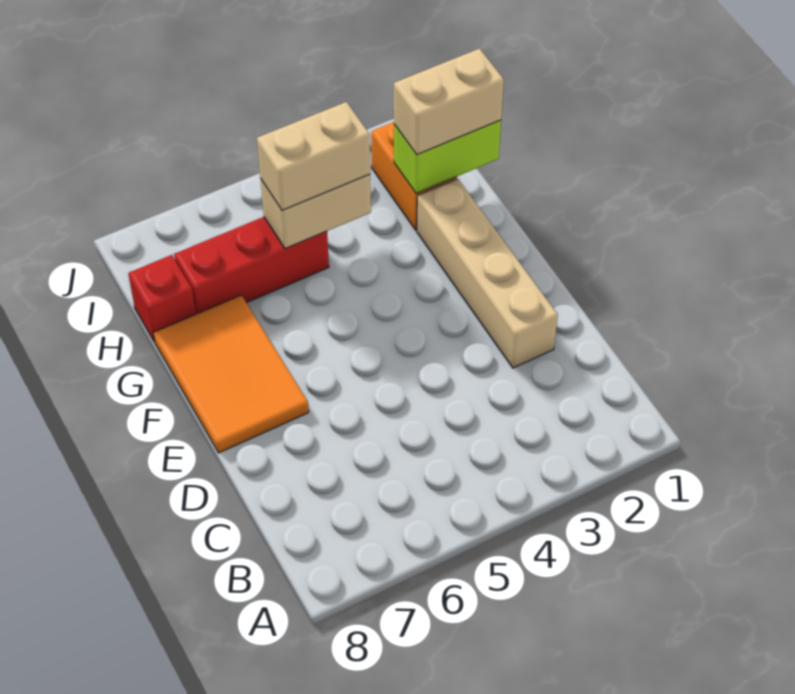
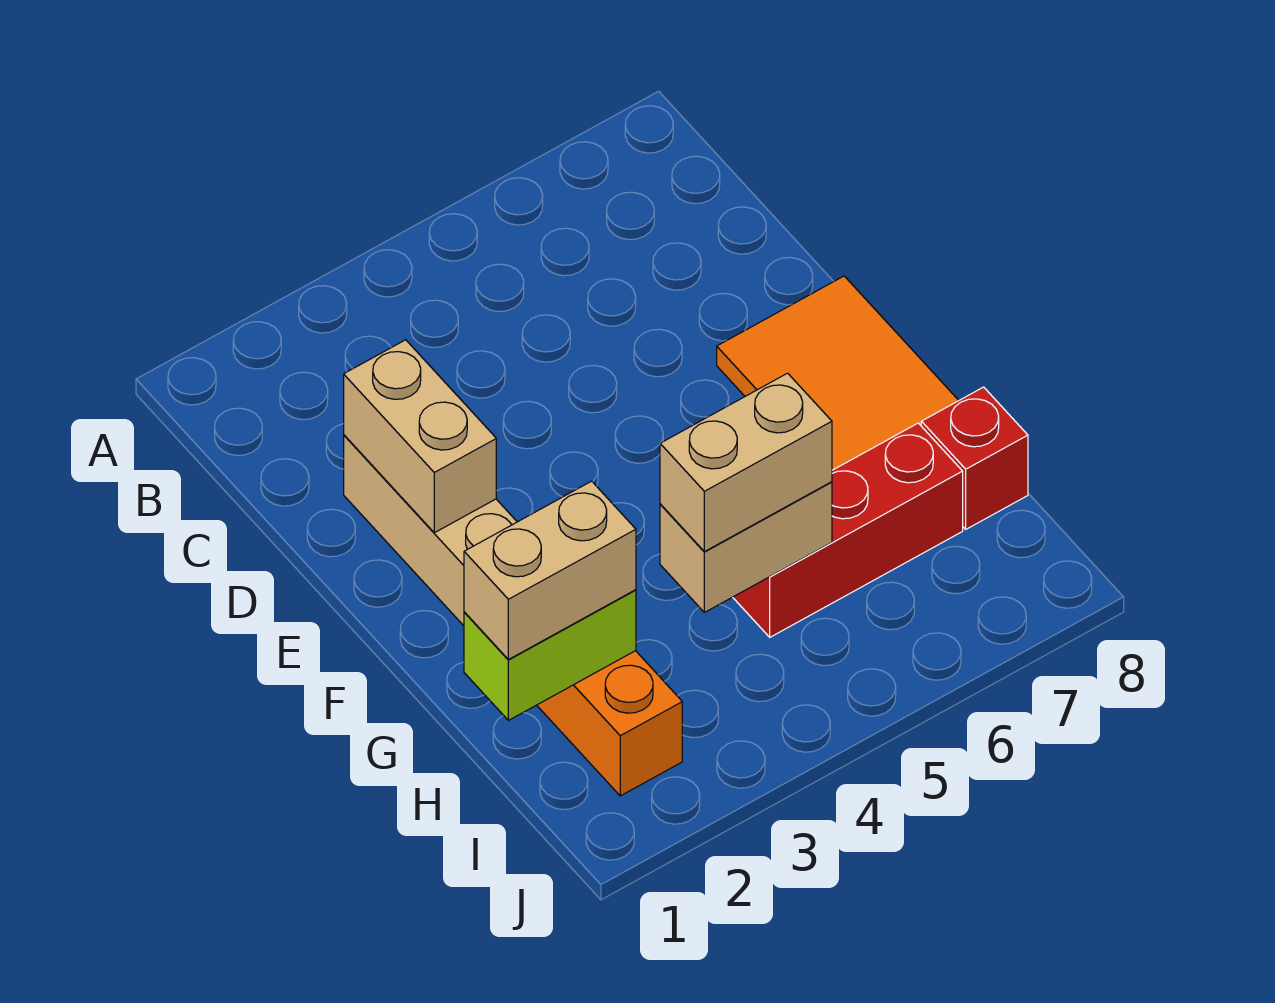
none -> tan 1x2 brick [344,340,496,533]

